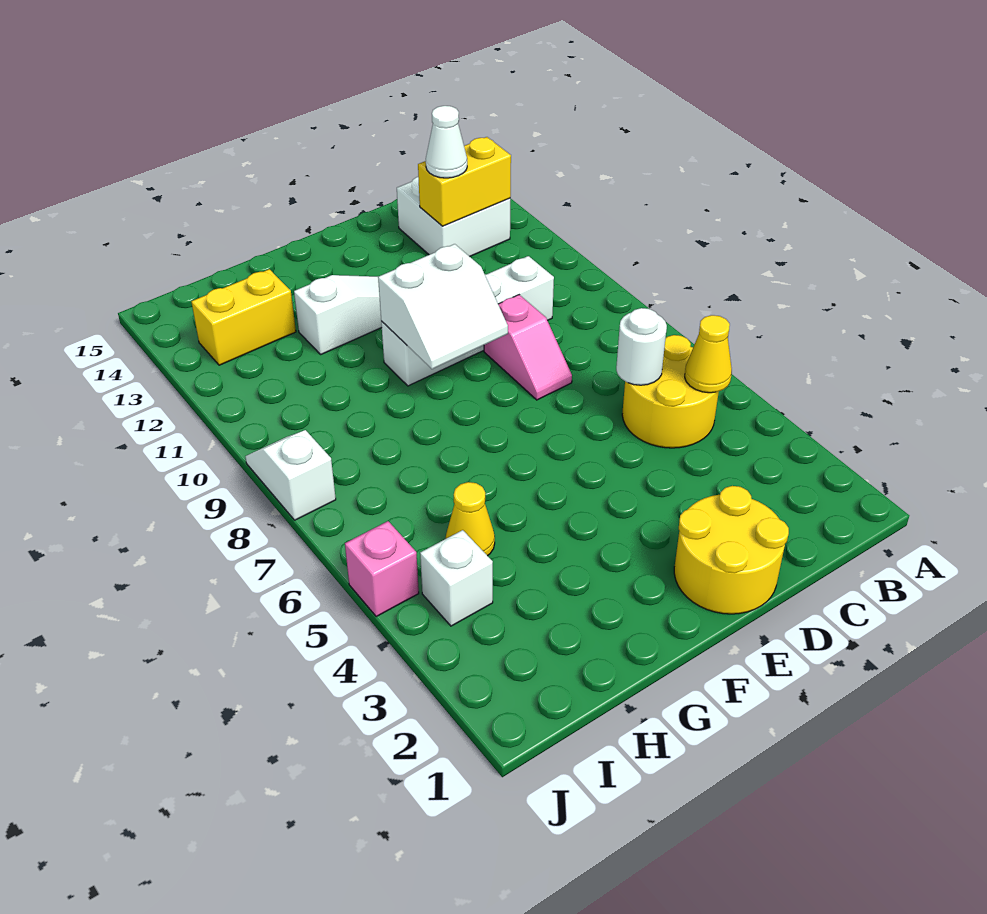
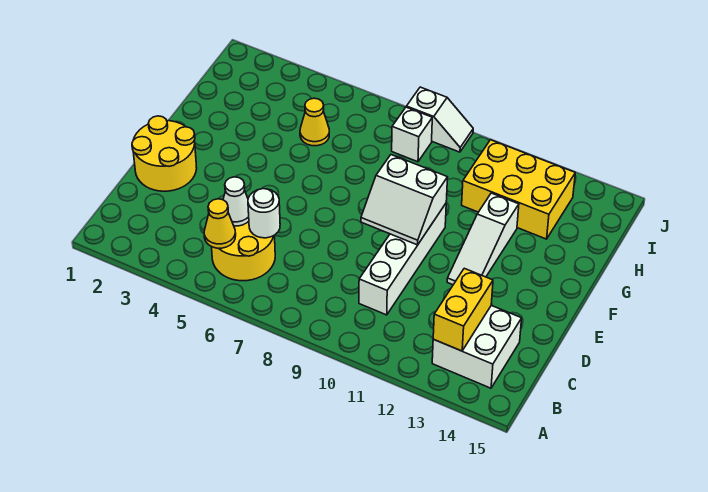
white 1x1 cone [426,106,467,178] -> white 1x1 cone moved to [223,177,249,226]
pink 1x2 slope [484,295,572,400] -> none
white 2x2 slope [378,244,508,369] -> white 2x2 slope turned to [361,155,448,245]
yellow 1x2 brick [191,269,296,365] -> yellow 2x3 brick [462,140,575,239]
white 1x1 brick [420,530,493,626] -> white 1x1 brick moved to [392,107,432,162]
pink 1x1 brick [345,521,419,617] -> none

